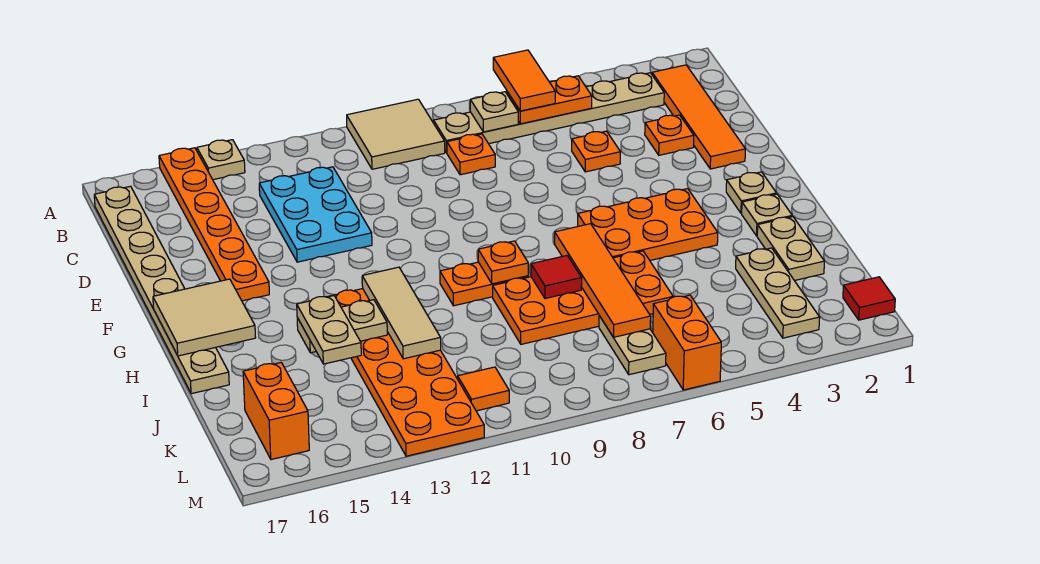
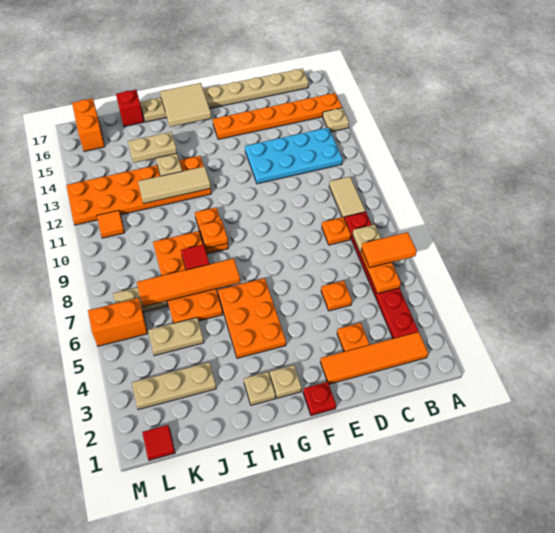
tan 2x2 tile [347,99,445,169] -> tan 1x2 tile [329,177,365,217]
tan 1x6 plate [434,73,664,153] -> red 1x6 plate [344,212,418,339]
cyan 2x3 plate [259,167,372,262] -> cyan 2x4 plate [245,128,343,184]
none -> red 1x1 plate [303,382,336,416]
tan 1x2 plate [757,217,825,281] -> tan 1x2 plate moved to [148,318,204,356]
none -> red 1x1 brick [116,90,144,126]
orange 1x2 brick [243,363,309,460] -> orange 1x2 brick turned to [72,98,105,151]

